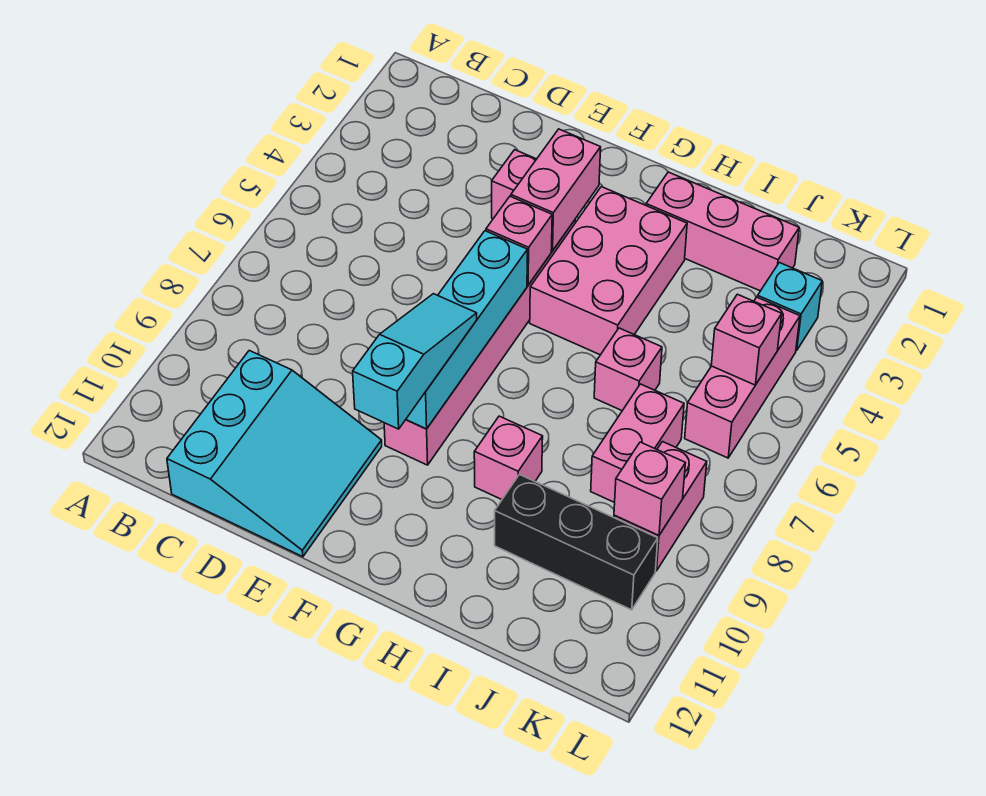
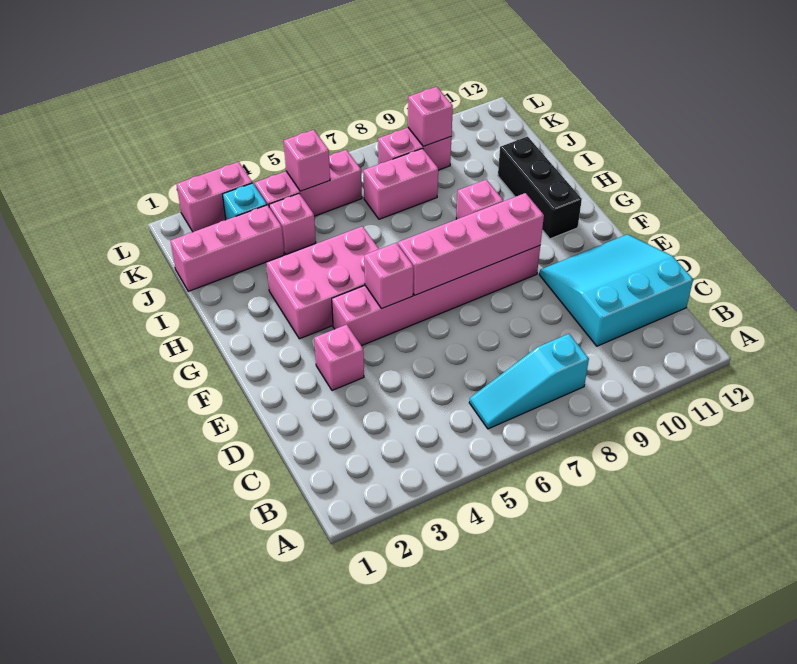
pink 1x2 brick [511,129,601,251] -> pink 1x2 brick moved to [177,162,252,232]
cyan 1x4 brick [406,231,528,429] -> pink 1x4 brick [398,193,544,295]
cyan 1x3 slope [353,294,477,429] -> cyan 1x3 slope moved to [469,334,589,429]
pink 1x3 brick [646,172,799,291] -> pink 1x3 brick turned to [170,205,284,291]
pink 1x1 brick [594,328,662,411] -> pink 1x1 brick moved to [269,193,316,254]
black 1x3 brick [495,474,658,610] -> black 1x3 brick moved to [498,137,582,239]

